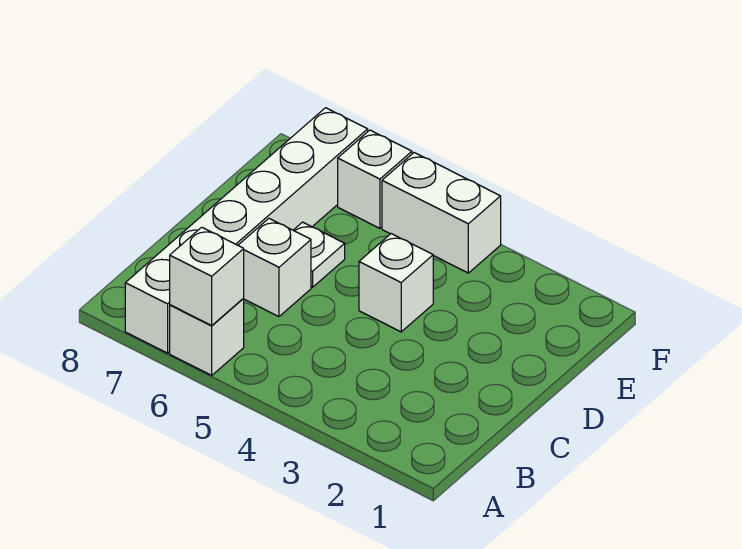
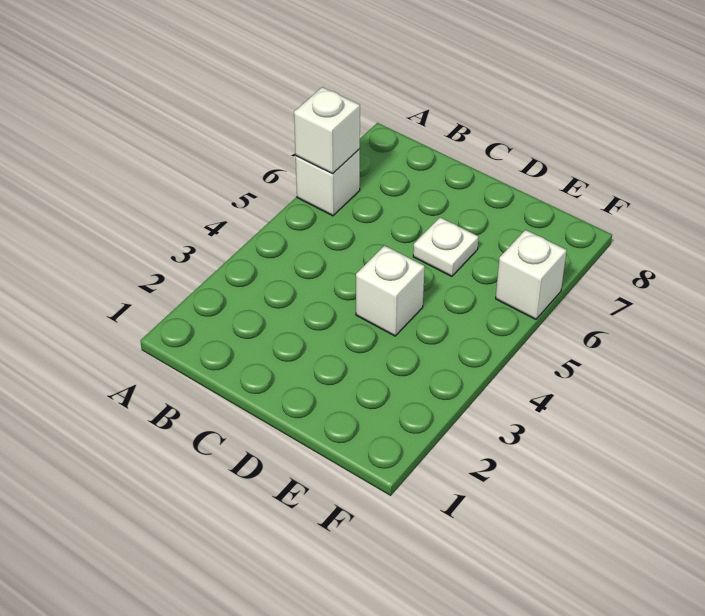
white 1x6 brick [125,108,368,353] -> none
white 1x1 brick [238,218,311,317] -> none
white 1x2 brick [382,153,501,273] -> none

